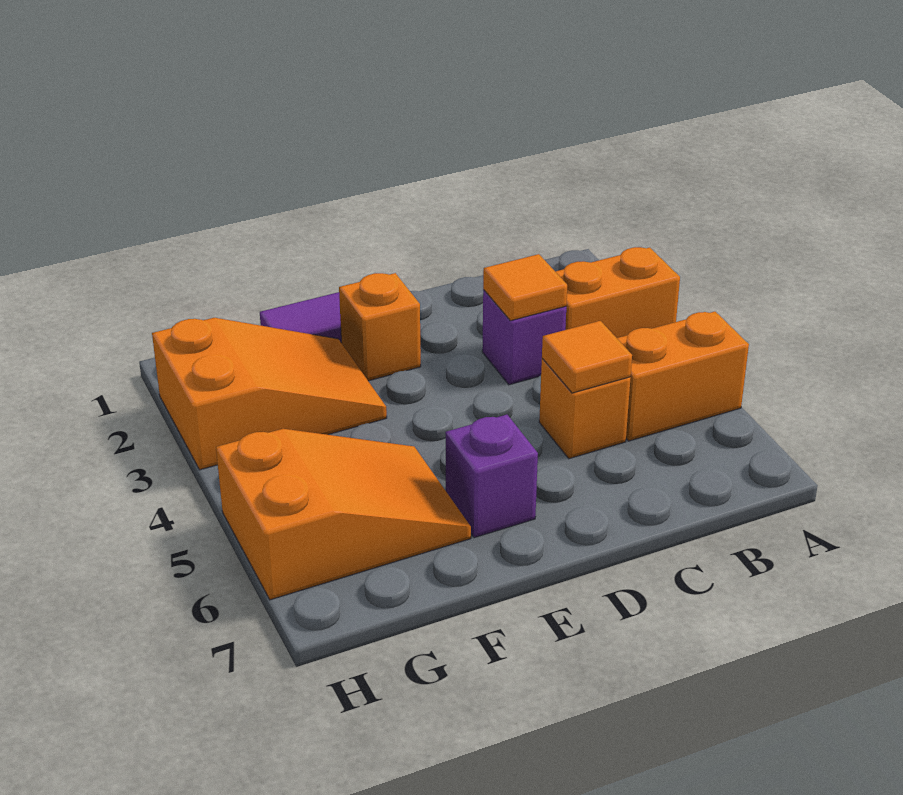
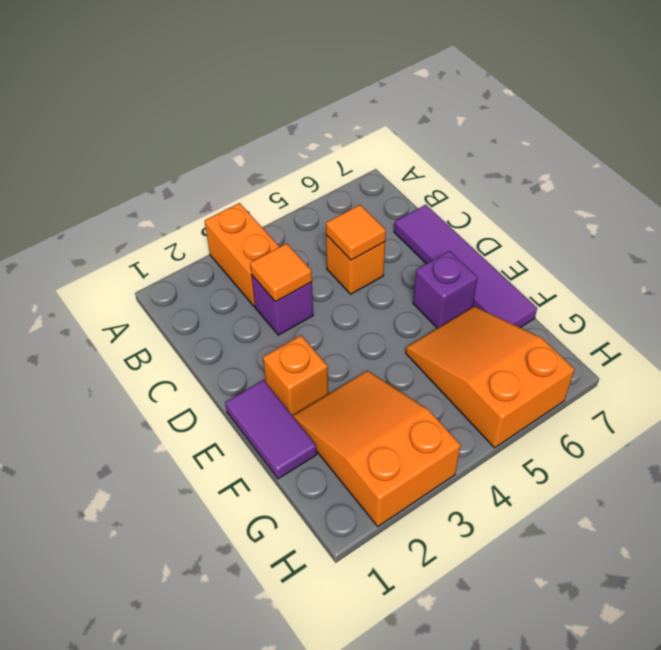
orange 1x2 brick [617,312,749,441] -> none
none -> purple 1x4 tile [394,205,537,327]

